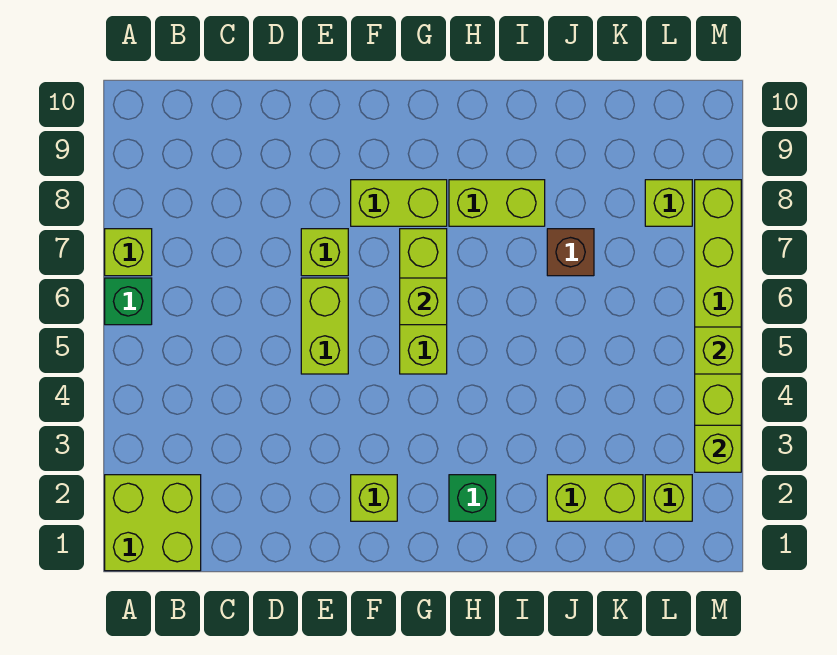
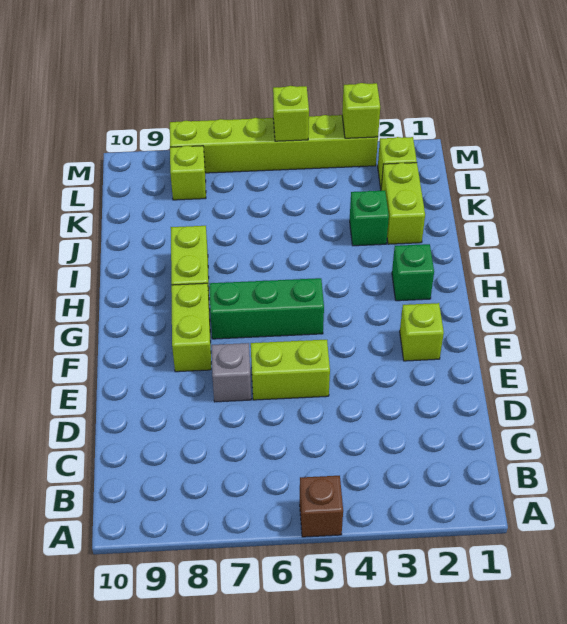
lime 2x2 brick [105,475,201,571] -> none
green 1x1 brick [105,278,152,325] -> green 1x1 brick moved to [350,191,389,246]
lime 1x1 brick [105,229,152,276] -> none
lime 1x1 brick [301,229,348,276] -> grey 1x1 brick [211,343,251,402]
lime 1x3 brick [400,229,447,374] -> green 1x3 brick [210,278,324,339]
lime 1x1 brick [400,278,447,325] -> none
brown 1x1 brick [547,229,594,276] -> brown 1x1 brick moved to [300,476,343,537]

